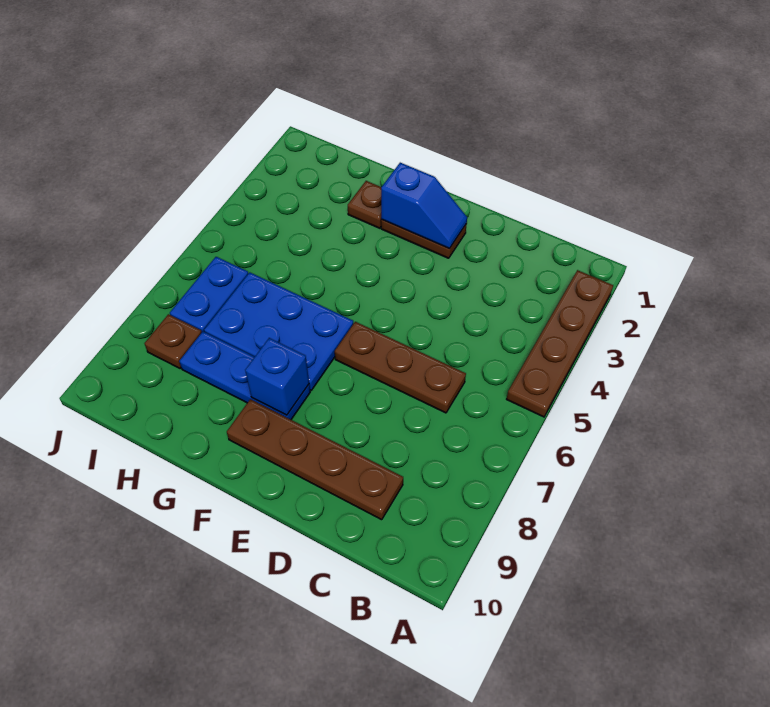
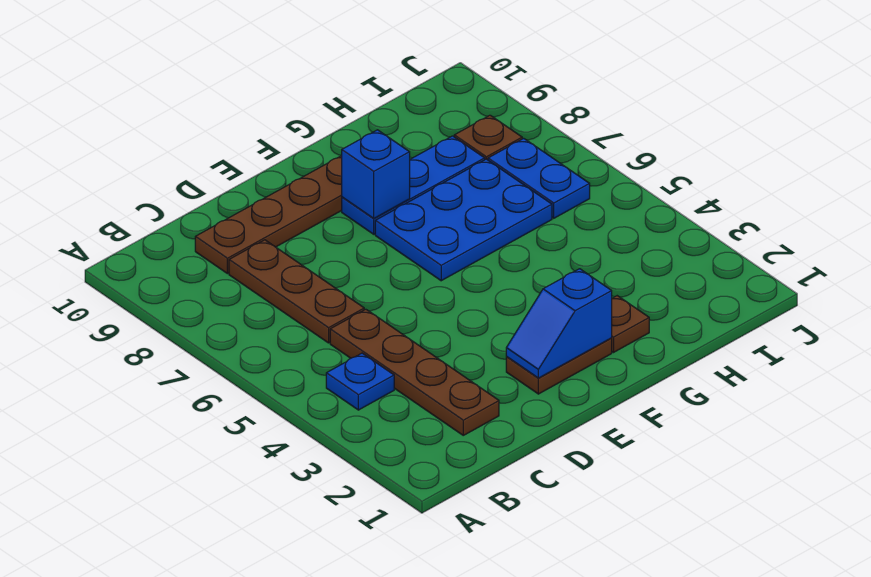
brown 1x4 plate [507,270,613,417] -> brown 1x4 plate moved to [330,309,499,435]
none -> blue 1x1 plate [326,353,394,410]
brown 1x3 plate [335,322,466,413] -> brown 1x3 plate turned to [229,240,364,343]

